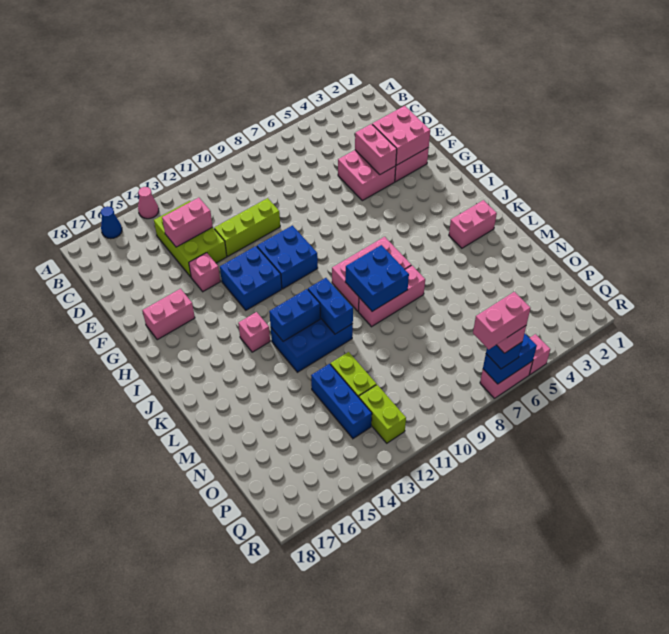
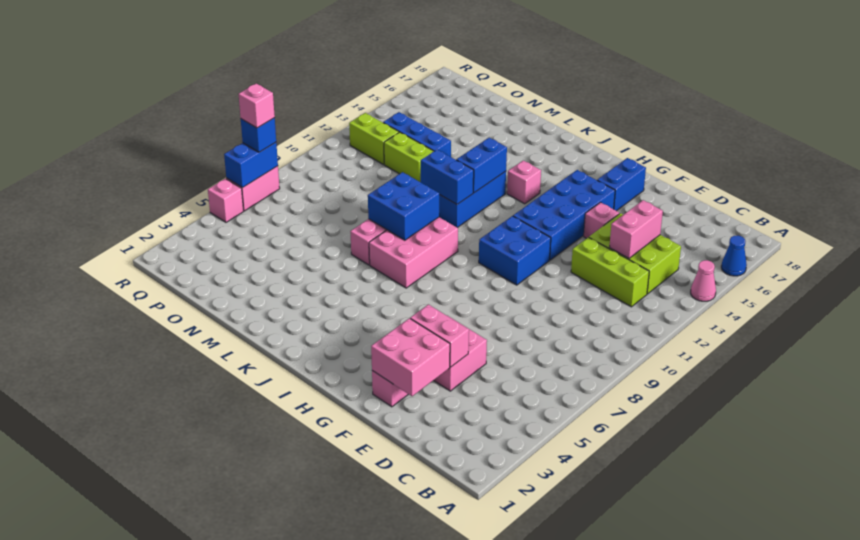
lime 1x3 brick [214,198,280,256] -> lime 1x3 brick turned to [571,237,649,307]
blue 2x2 brick [220,246,282,310] -> blue 2x4 brick [513,170,615,260]
pink 1x2 brick [143,289,195,340] -> blue 1x2 brick [597,158,646,211]
pink 1x2 brick [449,200,497,248] -> none
pink 1x2 brick [473,292,530,349] -> none

